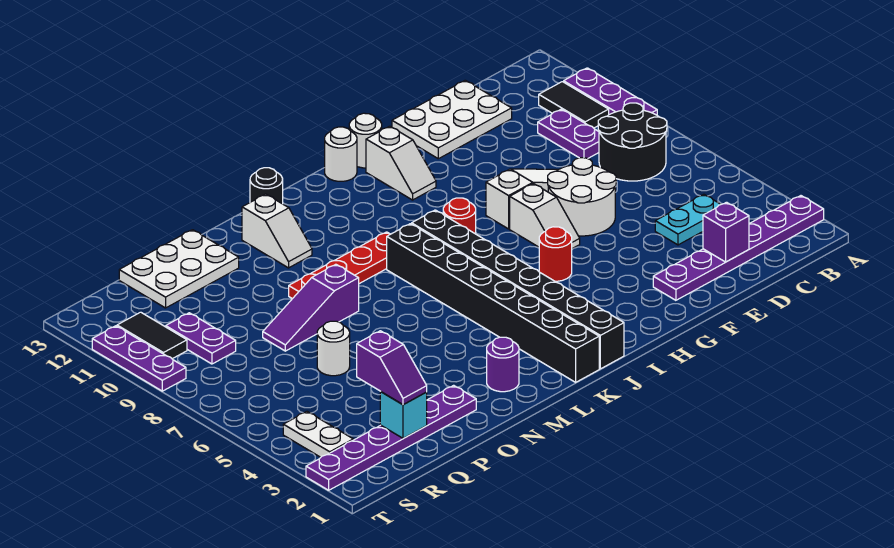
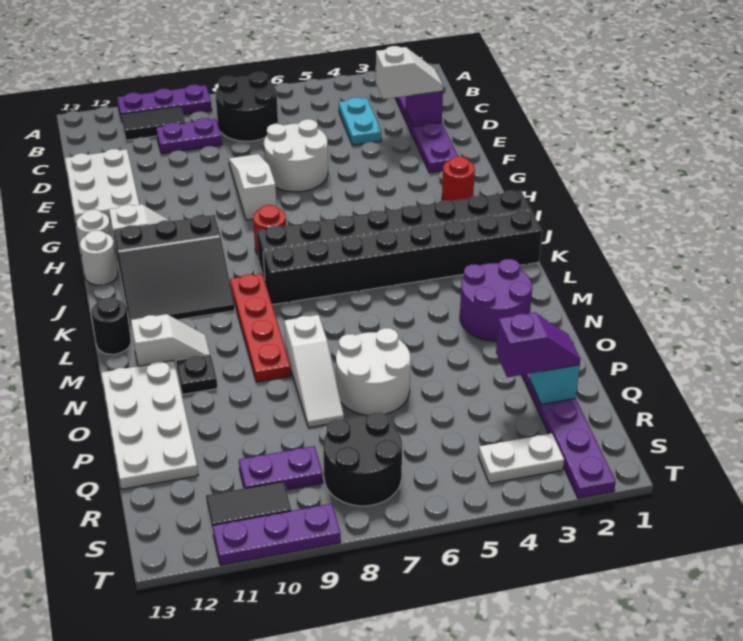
white 1x2 slope [510,184,580,248] -> white 1x2 slope moved to [376,46,443,99]
red 1x1 round brick [539,227,572,281] -> red 1x1 round brick moved to [442,157,475,201]
none -> black 3x3 slope [113,215,235,327]
purple 1x1 round brick [487,337,519,392] -> purple 2x2 round brick [460,259,532,341]
purple 1x3 slope [263,264,359,351] -> white 1x3 slope [284,315,344,428]
none -> black 1x1 plate [176,355,217,395]
white 2x3 plate [119,230,239,308] -> white 2x4 plate [101,361,198,489]
white 1x1 round brick [317,321,350,376] -> white 2x2 round brick [336,328,410,415]
none -> black 2x2 round brick [323,412,402,506]

